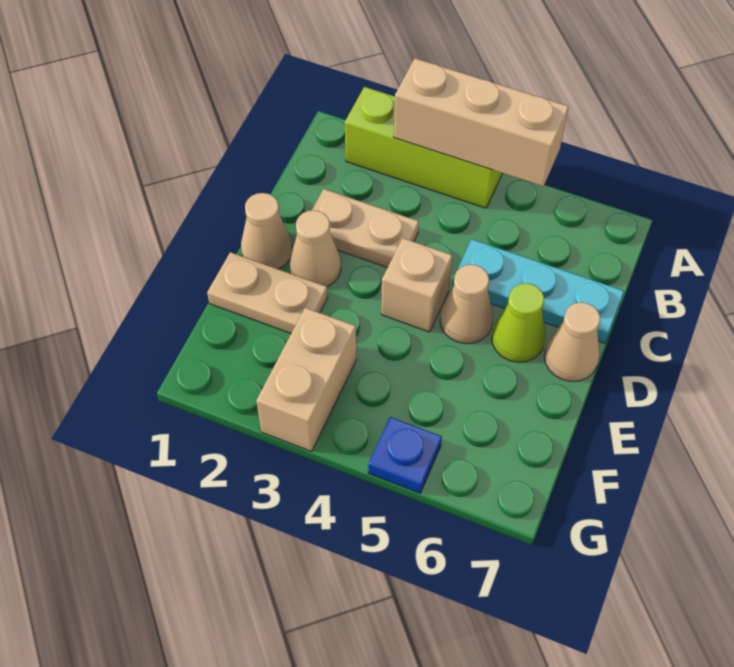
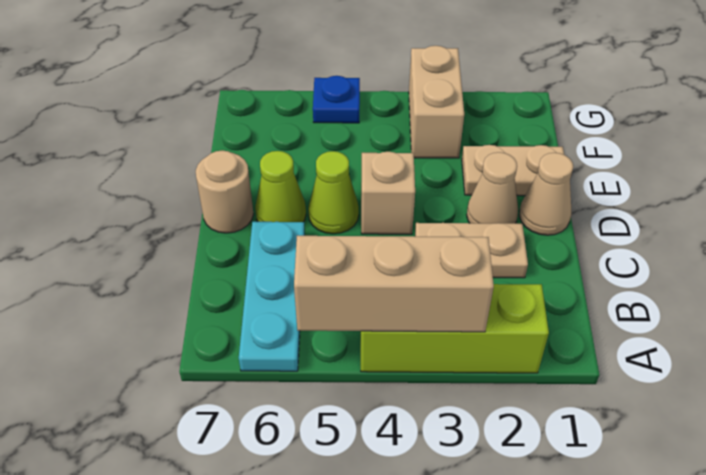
cyan 1x3 plate [452,239,624,343] -> cyan 1x3 plate turned to [239,222,305,371]
tan 1x1 cone [440,265,493,344] -> lime 1x1 cone [308,151,359,234]
tan 1x1 cone [544,302,600,381] -> tan 1x1 round brick [196,150,253,233]

